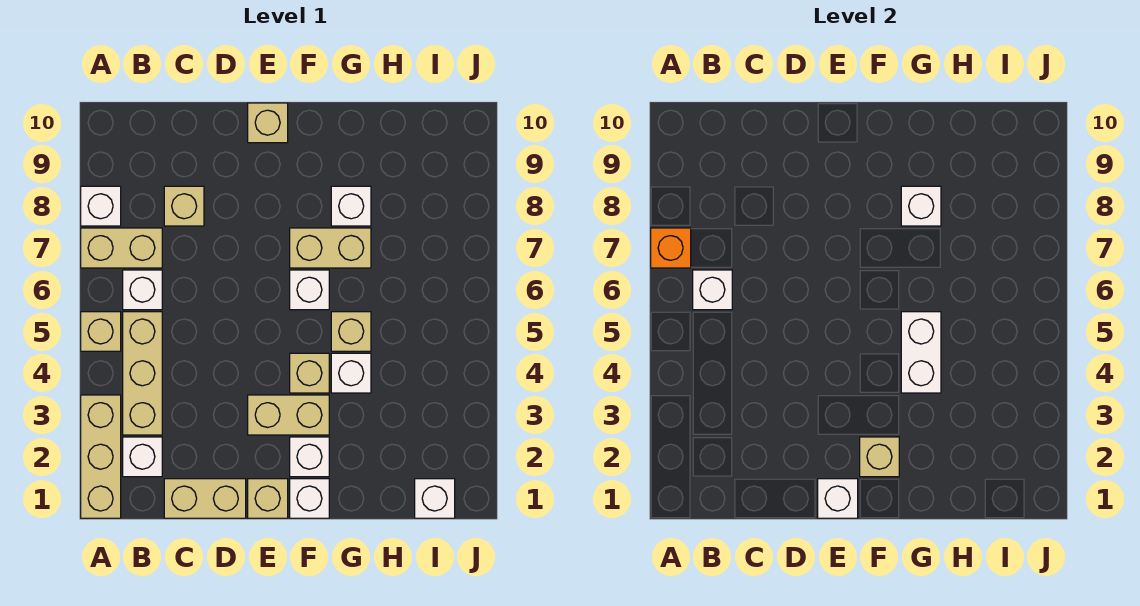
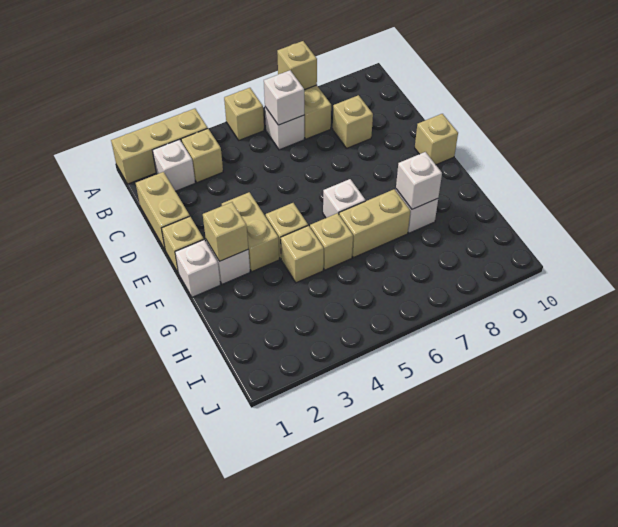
orange 1x1 brick [651,228,691,268] -> tan 1x1 brick [277,41,317,90]
white 1x1 brick [81,186,121,226] -> none
tan 1x3 brick [123,312,162,435] -> tan 1x1 brick [181,129,223,183]
white 1x1 brick [818,479,858,518] -> none
tan 1x2 brick [290,228,371,268] -> tan 1x2 brick turned to [339,189,410,258]
white 1x1 brick [331,353,371,393] -> tan 1x1 brick [281,226,324,283]
white 1x2 brick [901,312,941,393] -> none
white 1x1 brick [415,479,455,518] -> none

